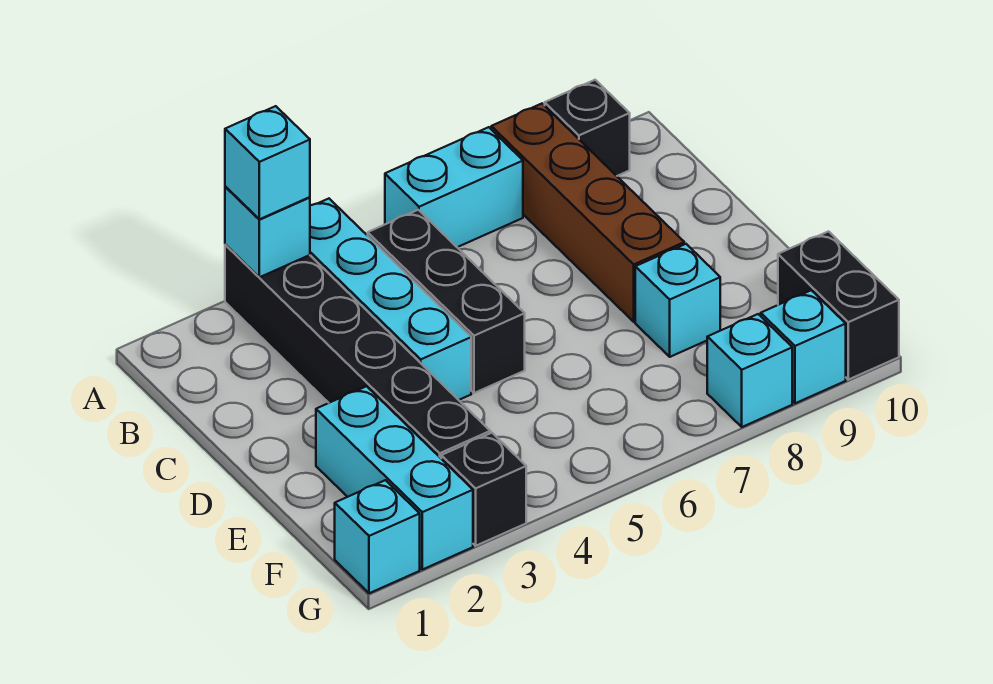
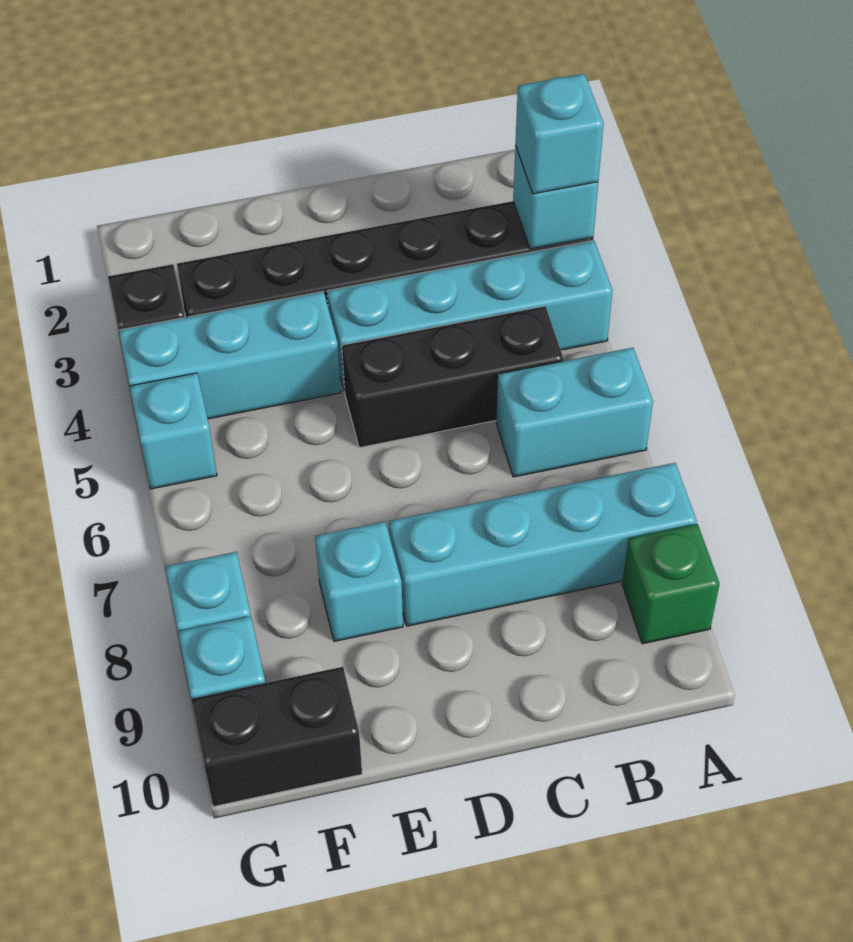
cyan 1x2 brick [385,127,523,247] -> cyan 1x2 brick turned to [496,348,653,477]
brown 1x4 brick [491,104,684,322] -> cyan 1x4 brick [389,463,696,626]
black 1x1 brick [545,80,630,176] -> green 1x1 brick [622,524,719,644]
cyan 1x3 brick [316,386,473,570] -> cyan 1x3 brick moved to [119,291,341,419]
cyan 1x1 brick [335,480,420,593] -> cyan 1x1 brick moved to [130,373,217,489]

